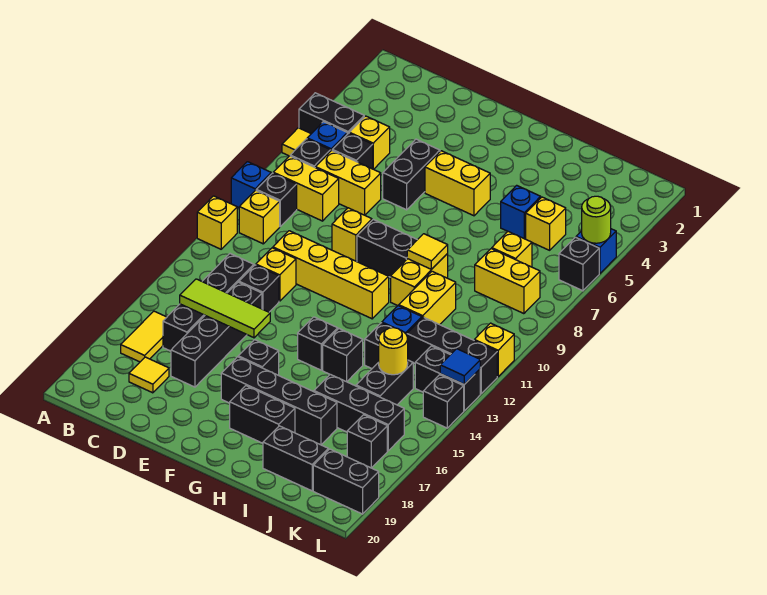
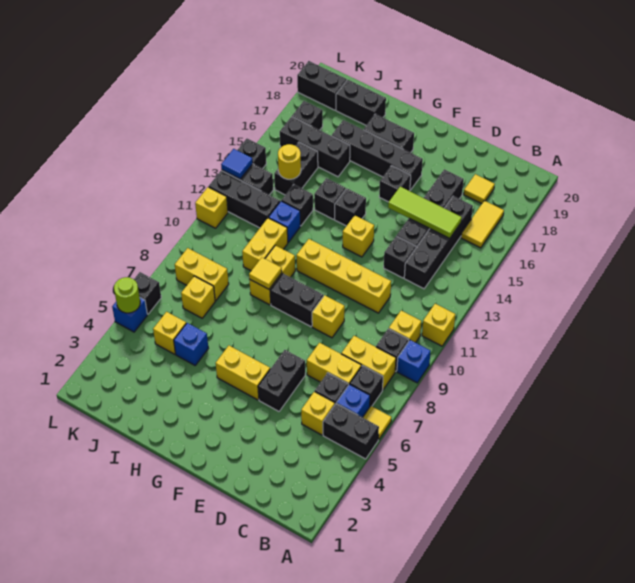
yellow 1x1 brick [256,248,296,301] -> yellow 1x1 brick moved to [343,215,374,257]

